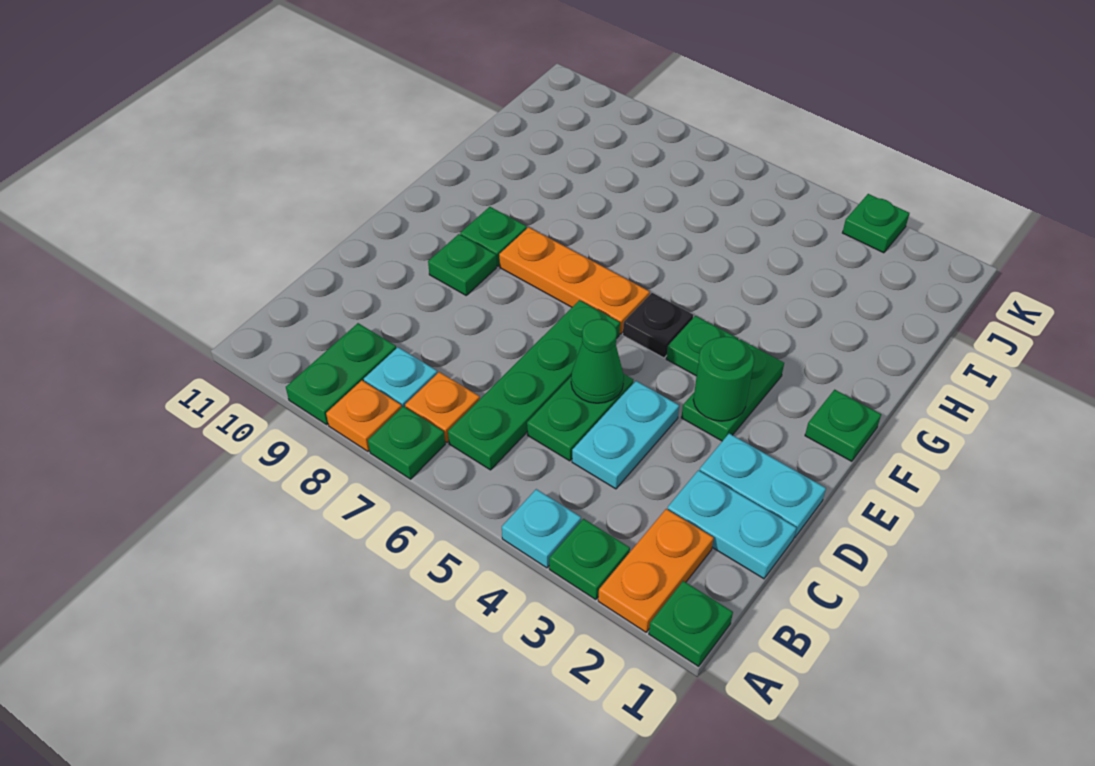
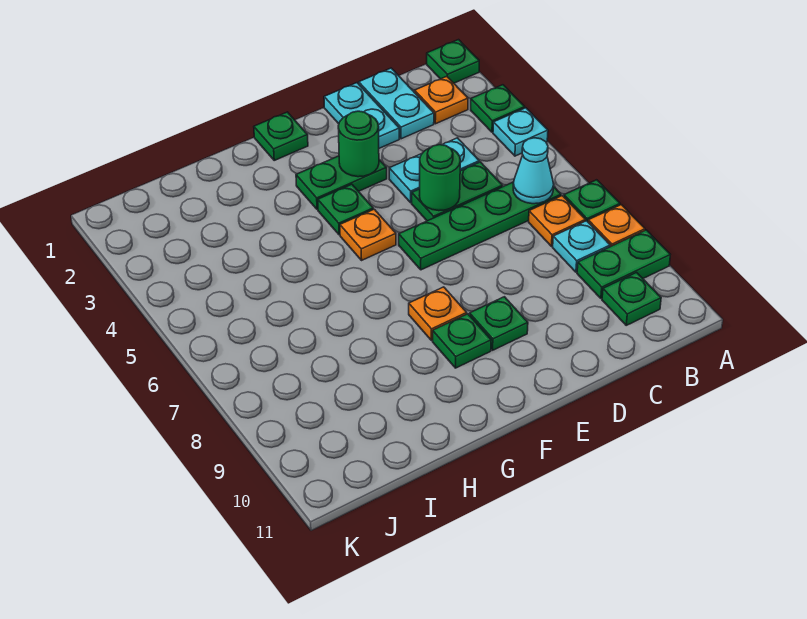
orange 1x2 plate [598,509,714,632] -> orange 1x1 plate [415,76,468,124]
none -> cyan 1x1 cone [513,138,554,204]
green 1x1 cone [571,319,624,403] -> green 1x1 round brick [419,145,460,211]
black 1x1 plate [623,293,693,358] -> orange 1x1 plate [340,209,396,260]
orange 1x3 plate [499,227,650,334] -> orange 1x1 plate [409,287,467,340]
green 1x1 plate [842,194,909,253] -> green 1x1 plate moved to [602,273,661,325]

